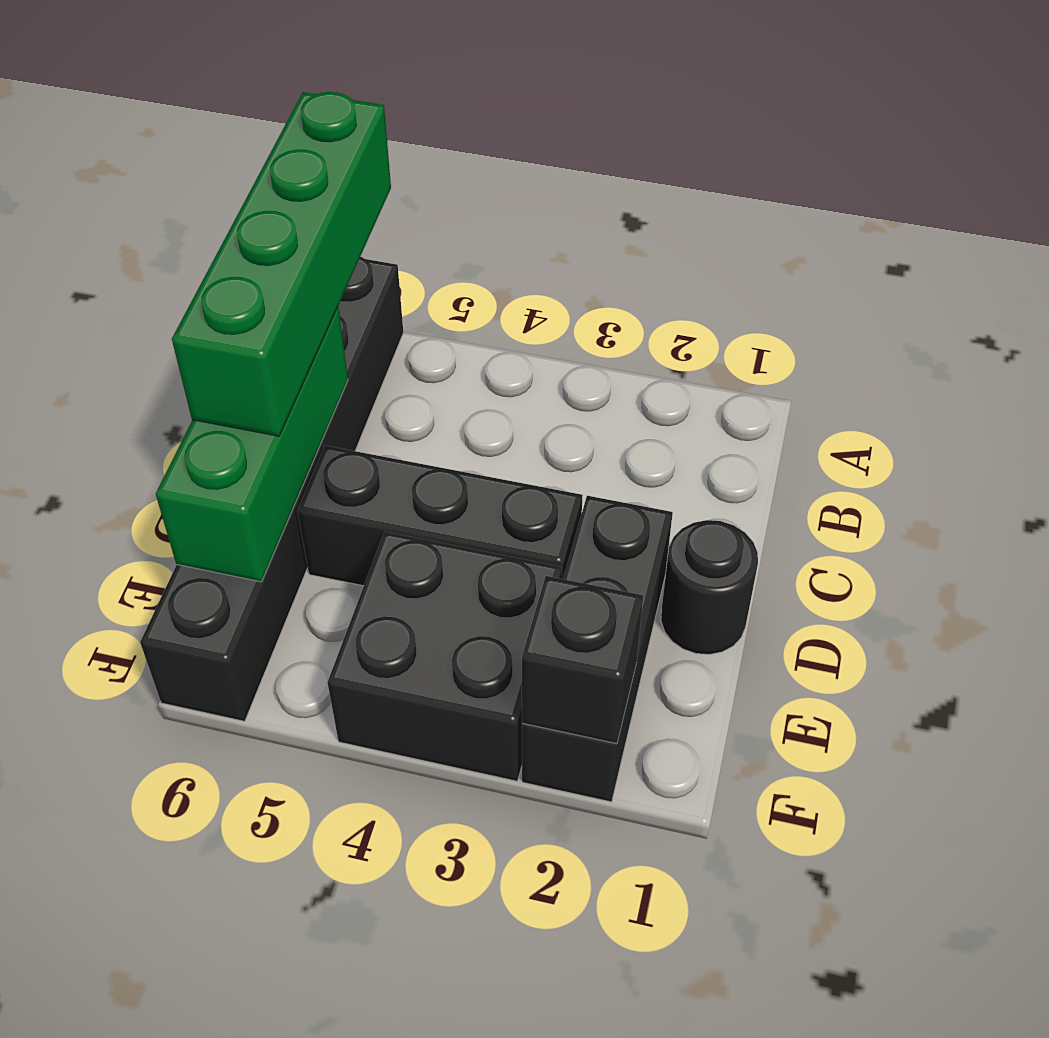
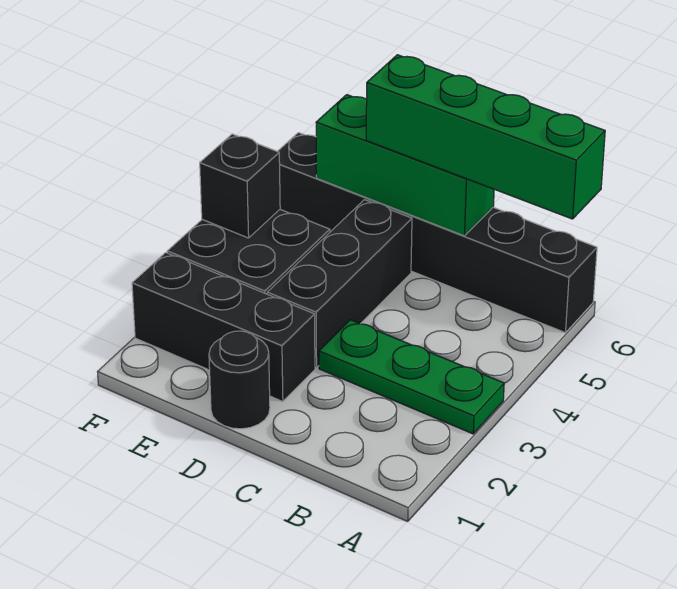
none -> green 1x3 plate [319,320,504,434]
black 1x1 brick [522,576,643,744] -> black 1x1 brick moved to [200,134,280,238]

